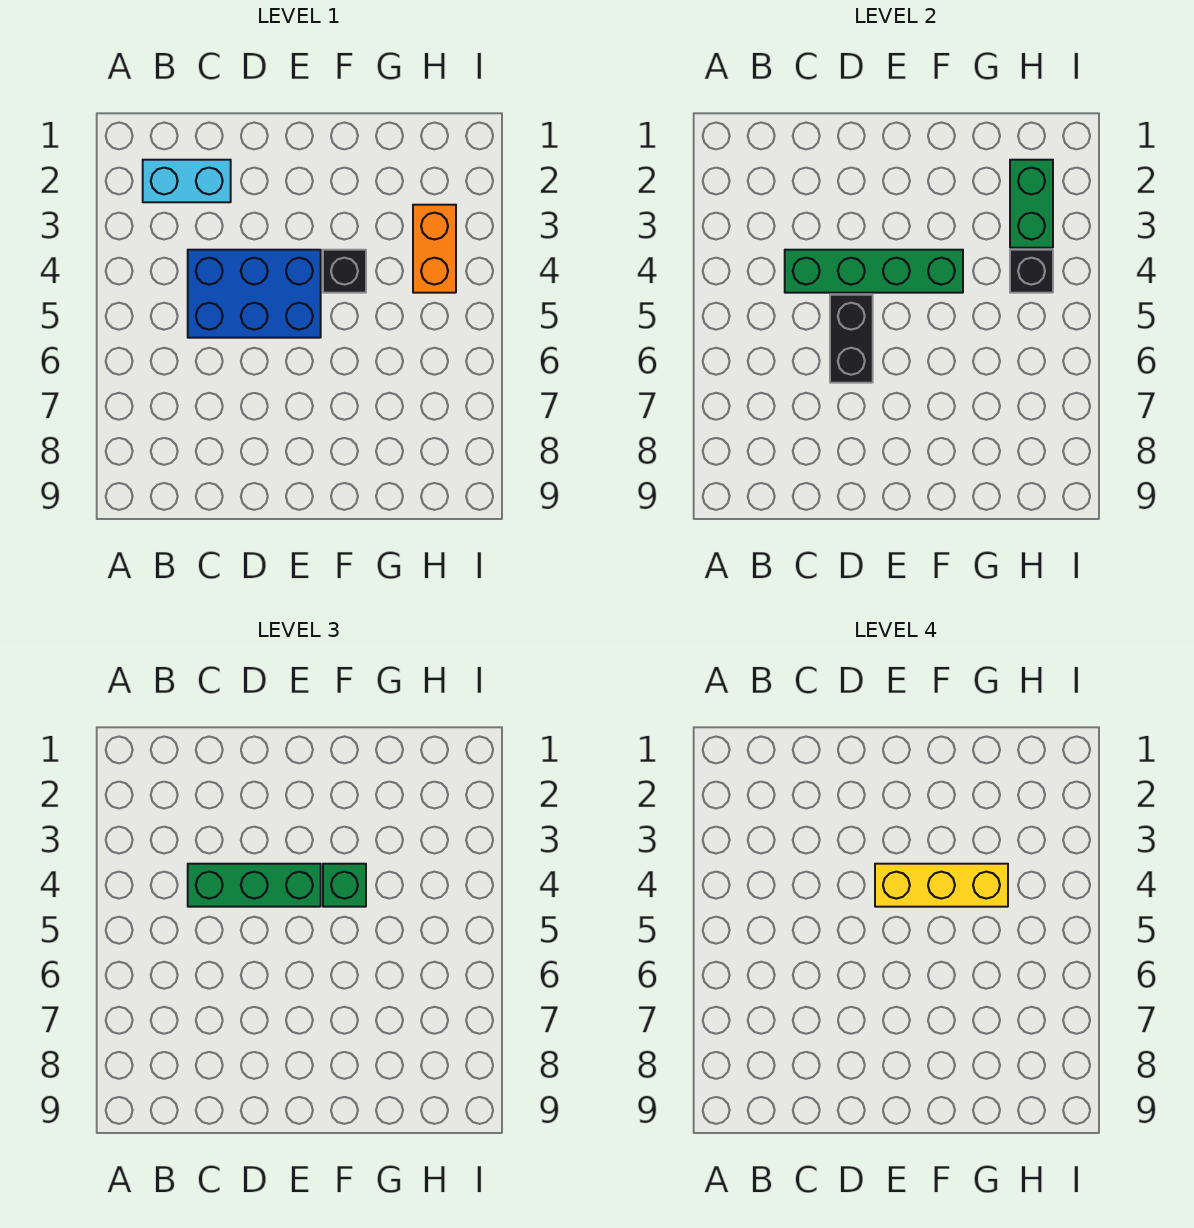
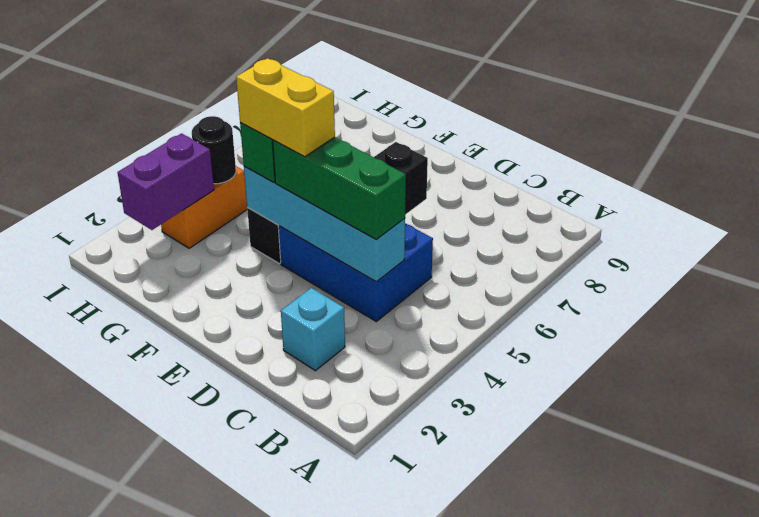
cyan 1x2 brick [143,160,231,202] -> cyan 1x1 brick [281,288,345,371]
green 1x4 brick [785,250,963,293] -> cyan 1x4 brick [244,166,405,281]
yellow 1x3 brick [875,864,1008,907] -> yellow 1x2 brick [236,58,335,157]
green 1x2 brick [1010,160,1053,248] -> purple 1x2 brick [117,134,214,230]
black 1x1 brick [1010,250,1053,293] -> black 1x1 round brick [192,116,236,184]

